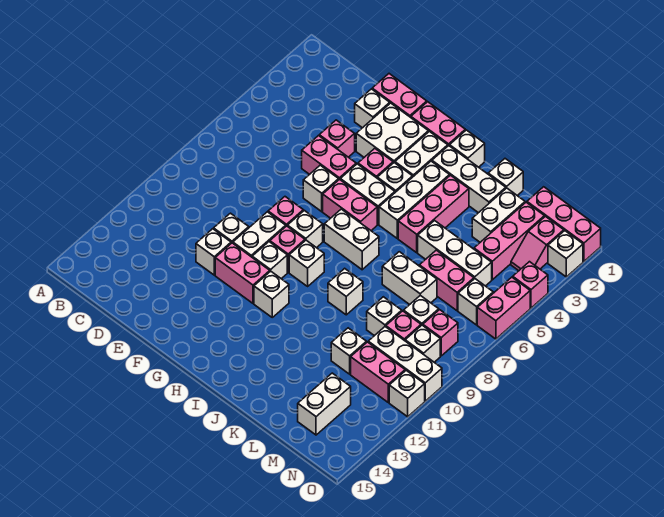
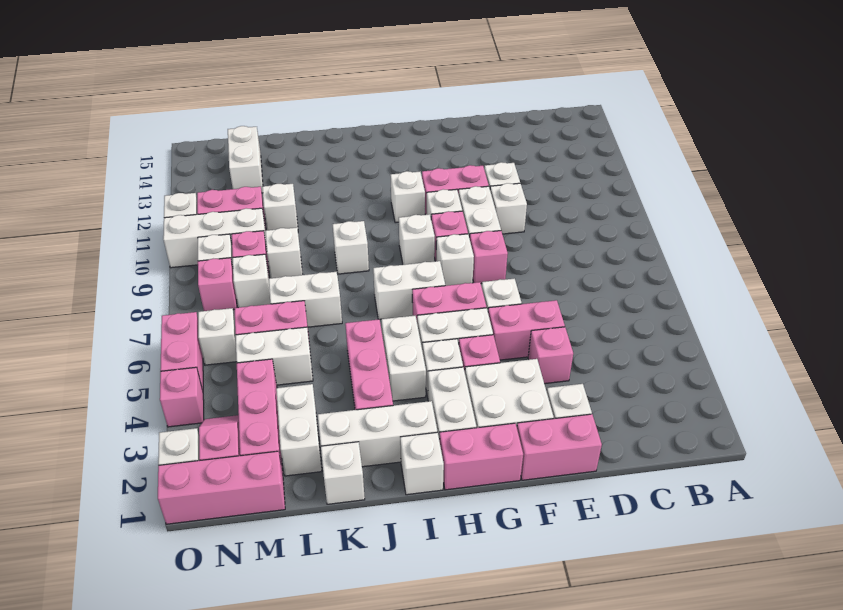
white 1x3 brick [379,161,450,239] -> white 1x2 brick [381,316,426,401]
white 1x3 brick [418,221,492,286] -> white 1x2 brick [236,327,313,385]

